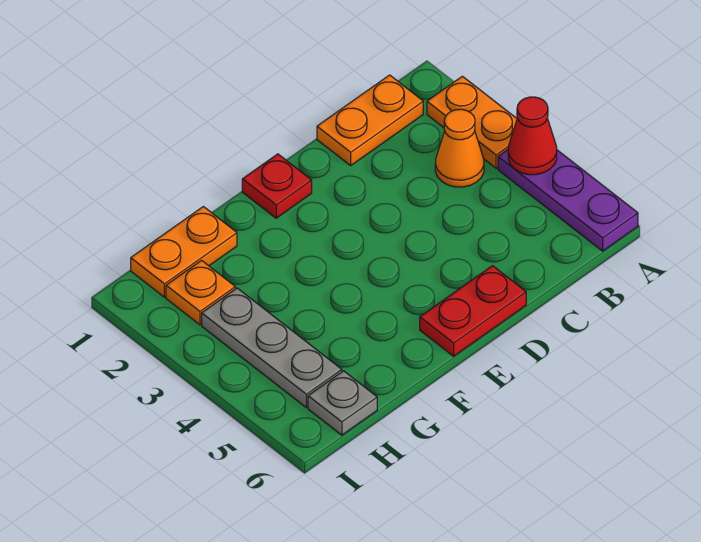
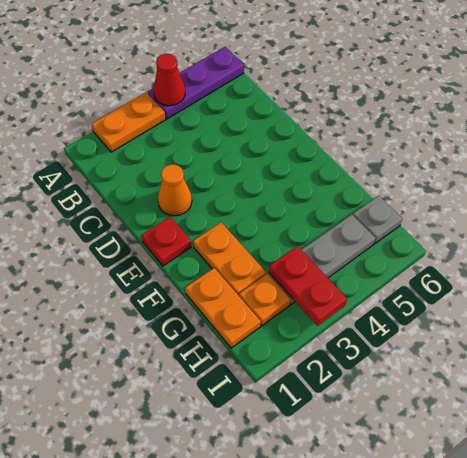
orange 1x2 plate [317,75,423,165] -> orange 1x2 plate moved to [193,222,266,295]
orange 1x1 cone [435,109,484,187] -> orange 1x1 cone moved to [158,164,192,216]
red 1x2 plate [420,266,526,356] -> red 1x2 plate moved to [269,246,347,326]

